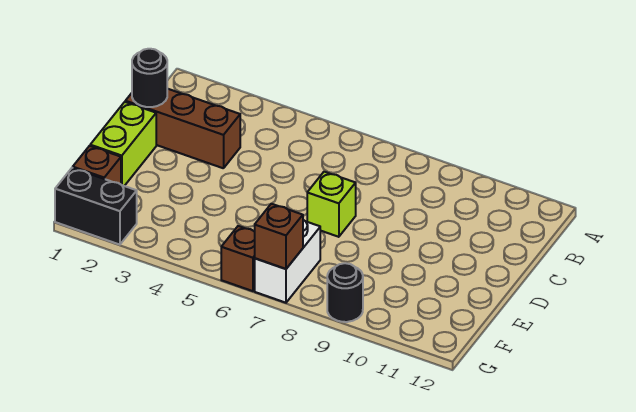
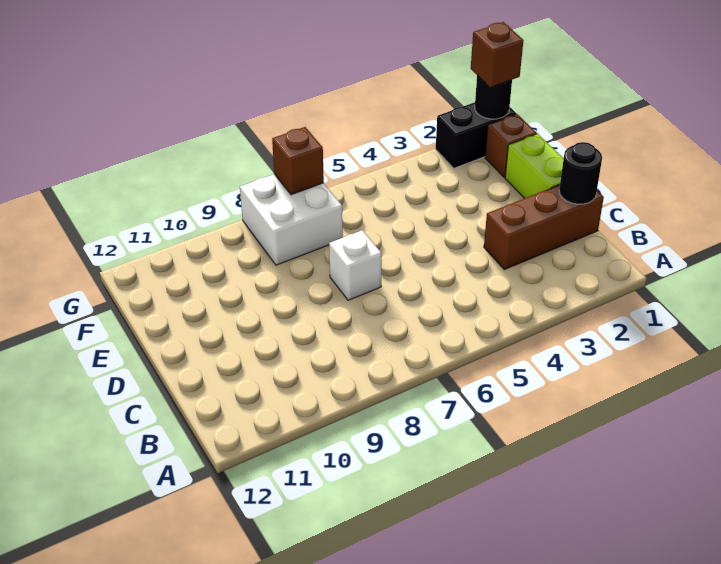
lime 1x1 brick [307,172,356,237] -> white 1x1 brick [329,230,382,300]
white 1x2 brick [255,220,320,303] -> white 2x2 brick [240,174,343,265]
brown 1x1 brick [221,226,255,291] -> brown 1x1 brick moved to [471,22,523,87]
black 1x1 round brick [327,263,363,322] -> black 1x1 round brick moved to [475,75,512,119]

